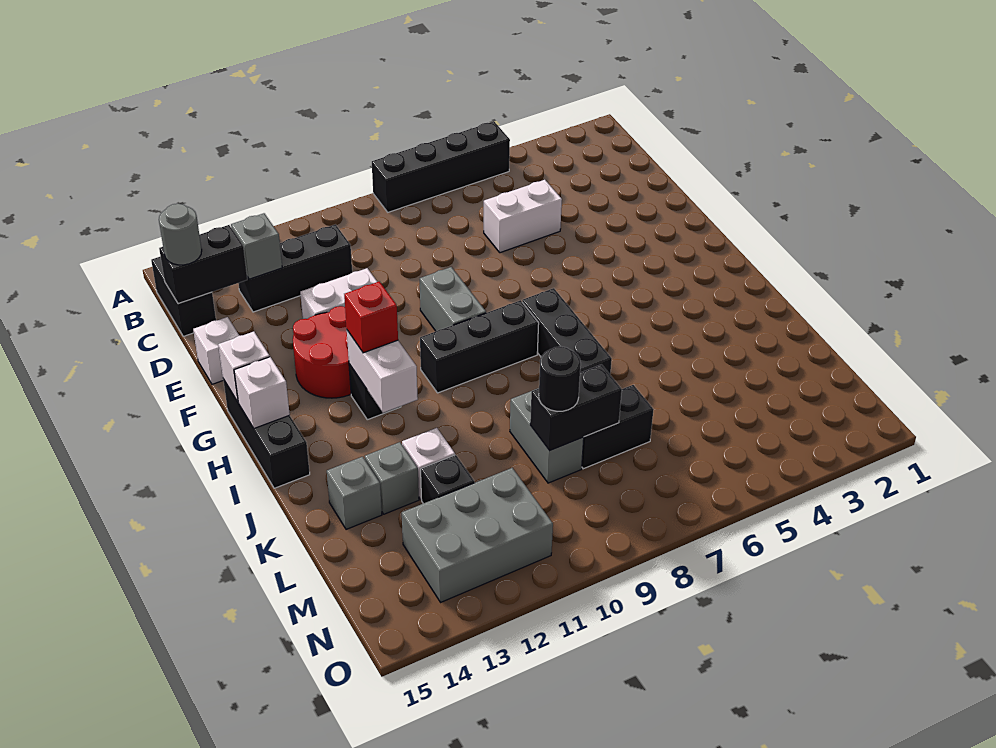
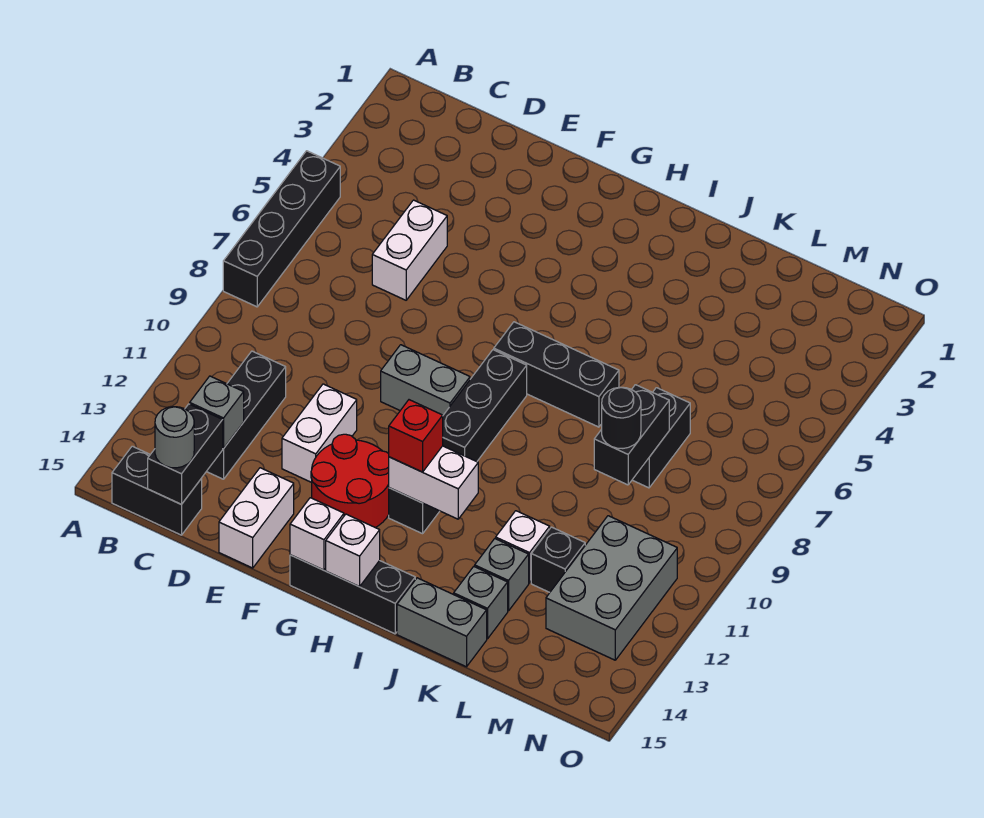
white 1x1 brick [193,317,239,384] -> white 1x2 brick [219,468,294,568]
grey 1x2 brick [510,391,584,483] -> grey 1x2 brick moved to [397,578,487,667]

